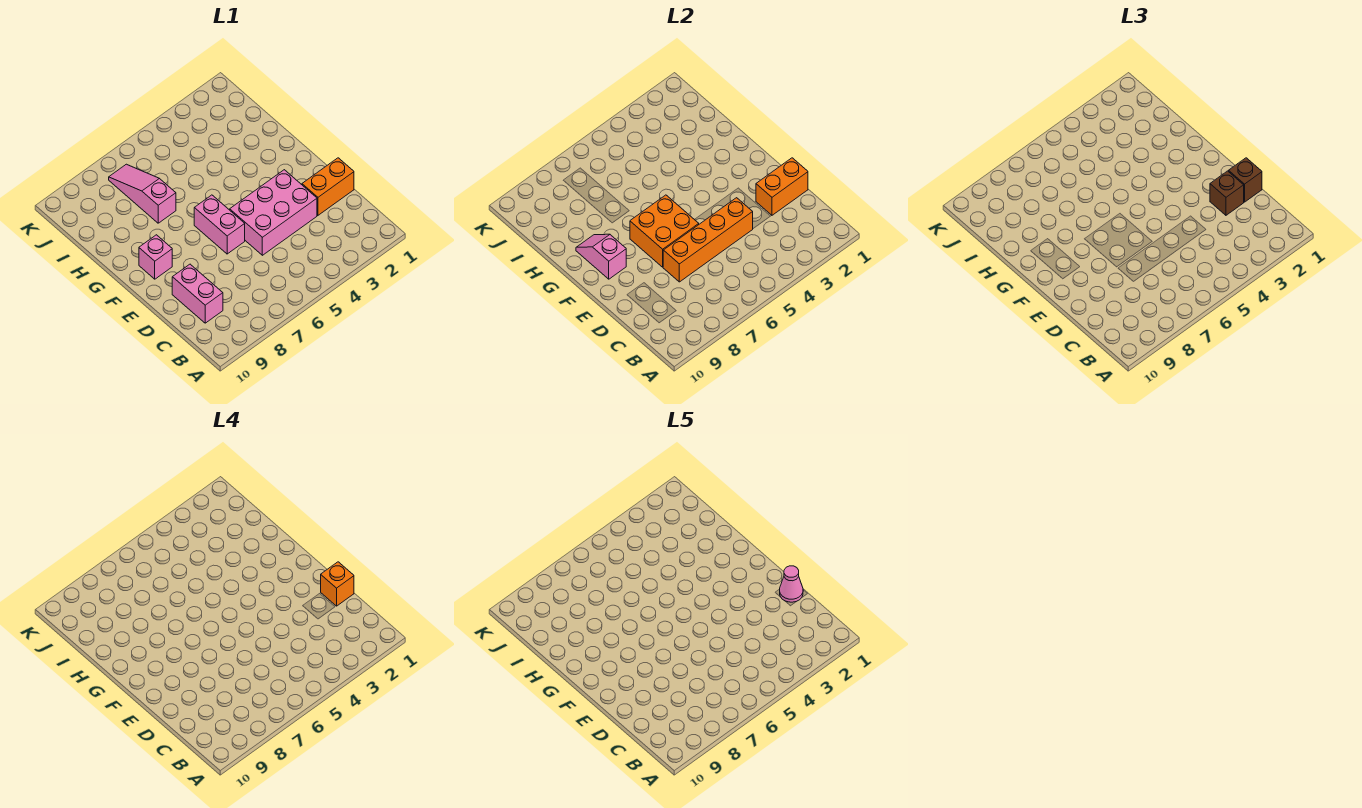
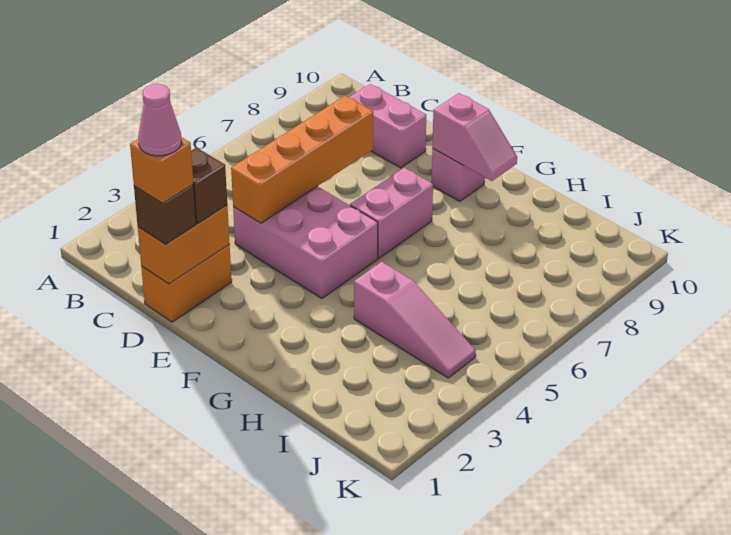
pink 2x3 brick [230,170,317,255] -> pink 2x3 brick turned to [233,186,378,298]
pink 1x2 brick [194,195,245,254] -> pink 1x2 brick turned to [350,168,433,258]
orange 2x2 brick [630,195,699,267] -> none
pink 1x3 slope [109,164,176,223] -> pink 1x3 slope moved to [354,262,476,378]

